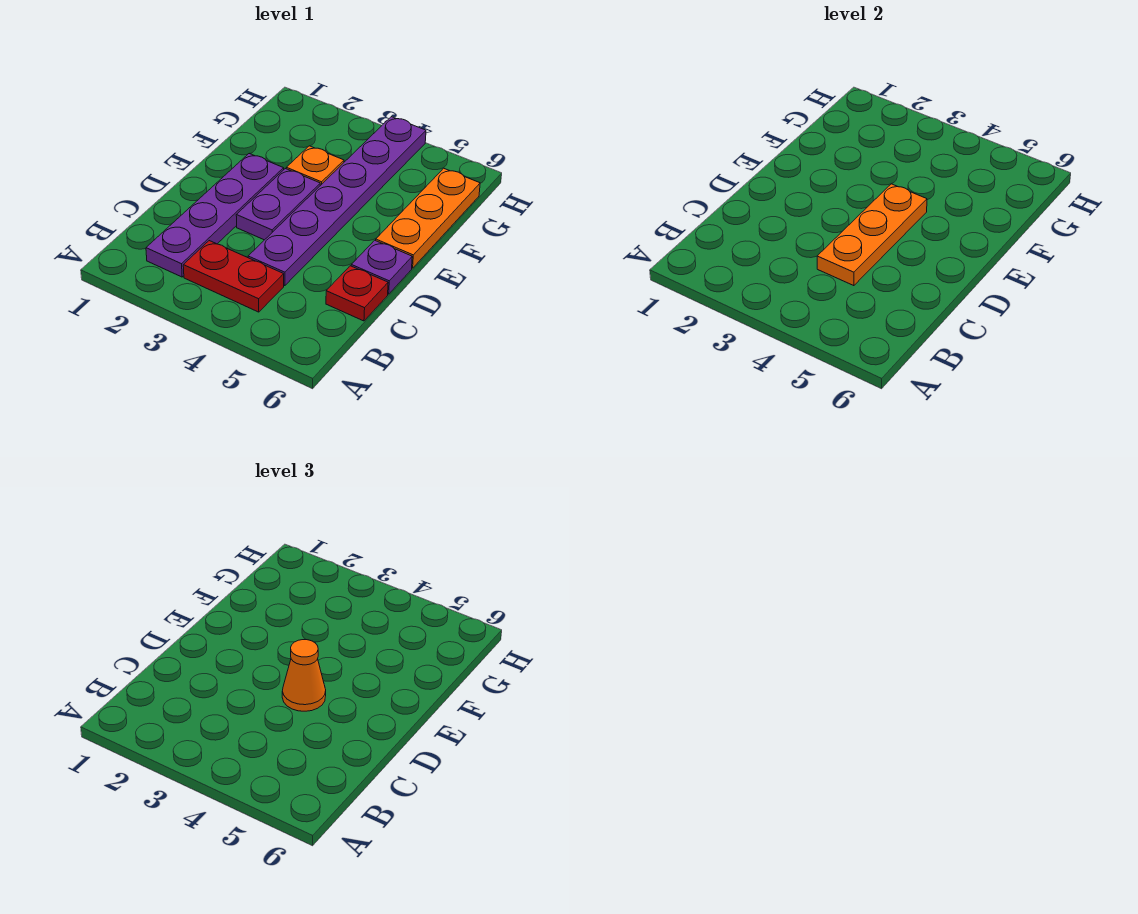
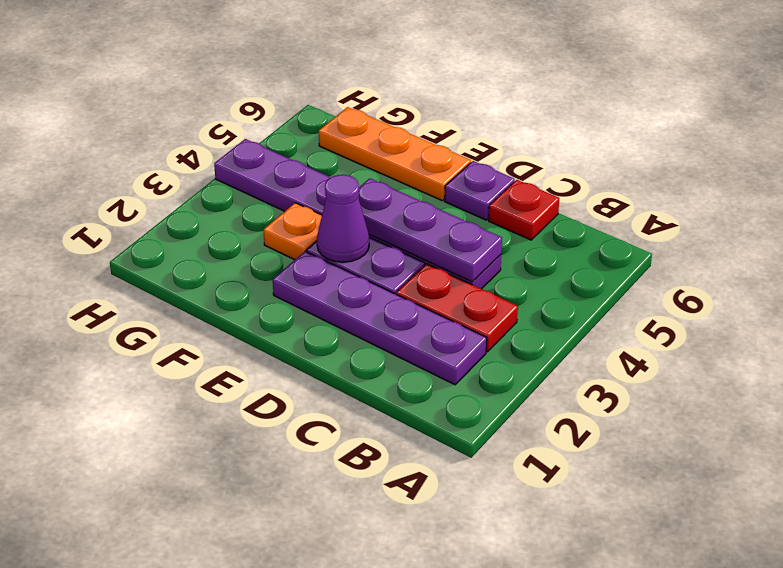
red 1x2 plate [183,241,284,312] -> red 1x2 plate turned to [396,264,518,352]
orange 1x3 plate [817,184,927,286] -> purple 1x3 plate [358,178,502,282]
orange 1x1 cone [282,640,326,711] -> none
none -> purple 1x1 cone [317,175,369,262]

